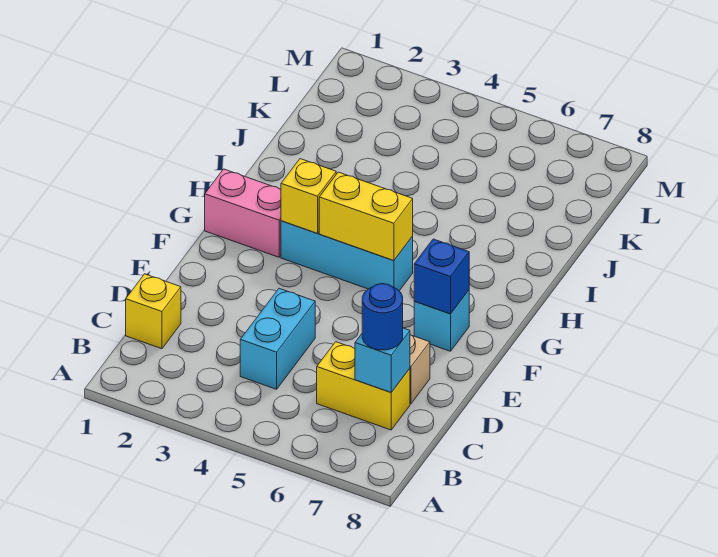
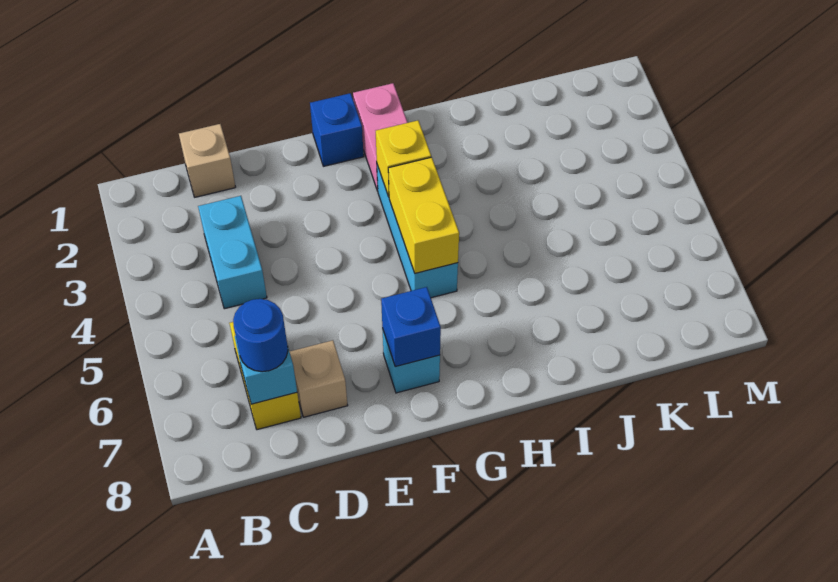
yellow 1x1 brick [126,274,181,349] -> tan 1x1 brick [179,124,235,197]
cyan 1x2 brick [240,288,315,389] -> cyan 1x2 brick turned to [198,196,267,309]
none -> blue 1x1 brick [310,93,364,166]

